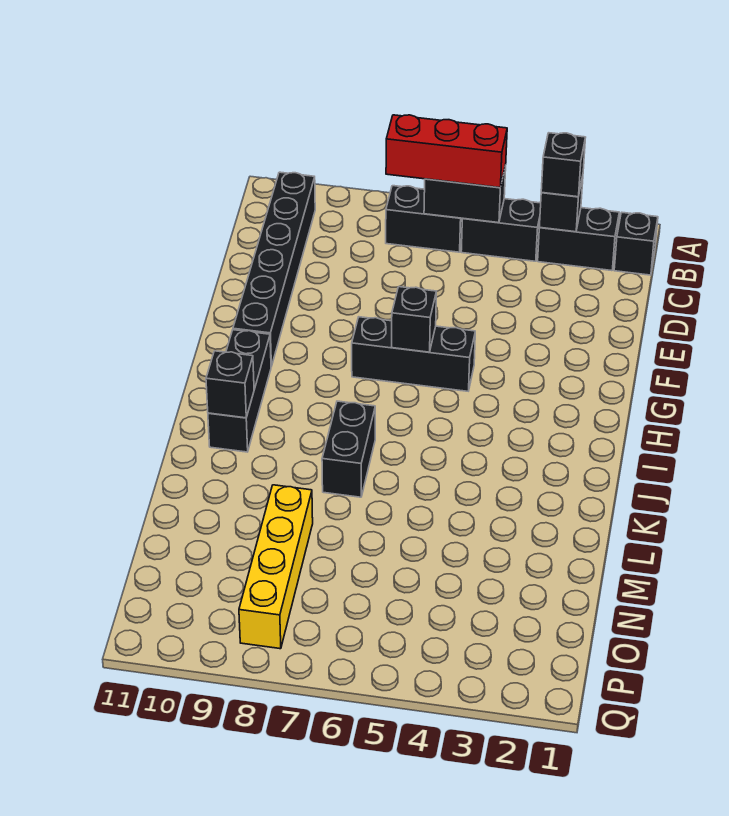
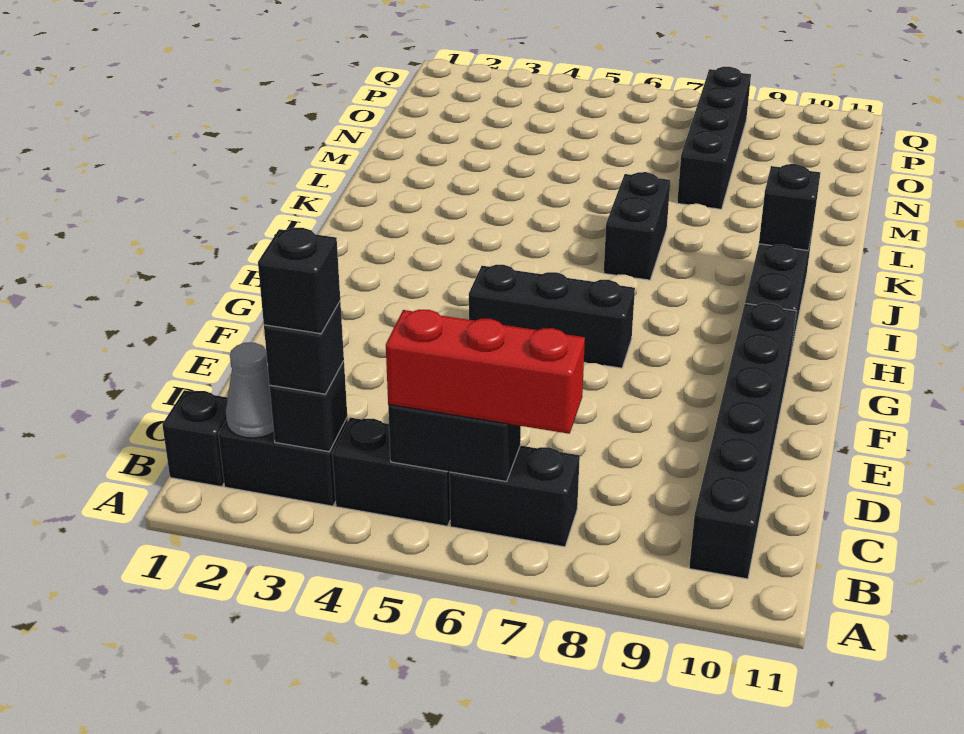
none -> grey 1x1 cone [226,343,274,438]
black 1x1 brick [392,287,436,352] -> black 1x1 brick moved to [258,228,340,334]
yellow 1x4 brick [239,485,313,649] -> black 1x4 brick [677,67,751,209]

